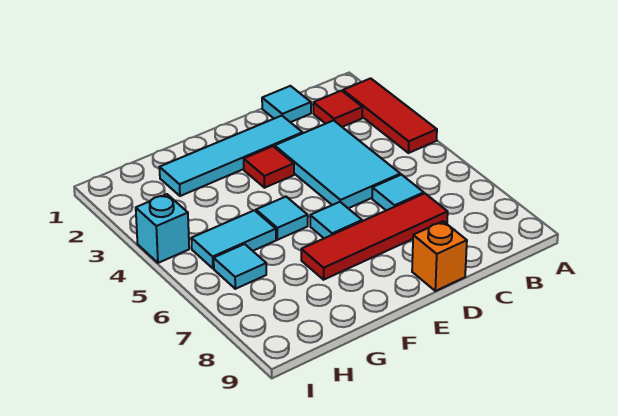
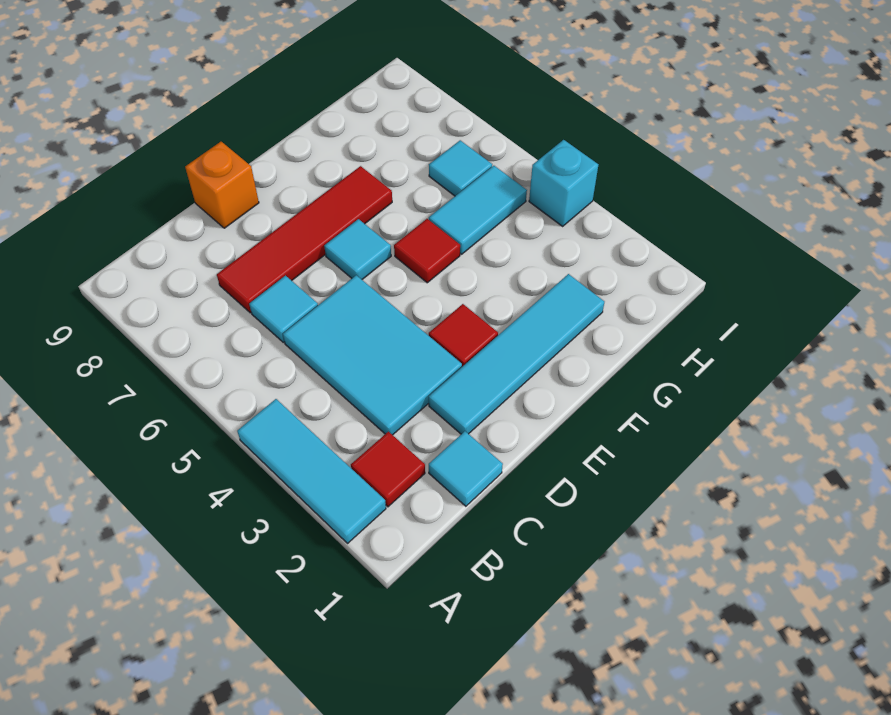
red 1x3 tile [343,78,437,153] -> cyan 1x3 tile [237,399,386,543]
cyan 1x1 tile [256,197,308,240] -> red 1x1 tile [394,219,460,283]

